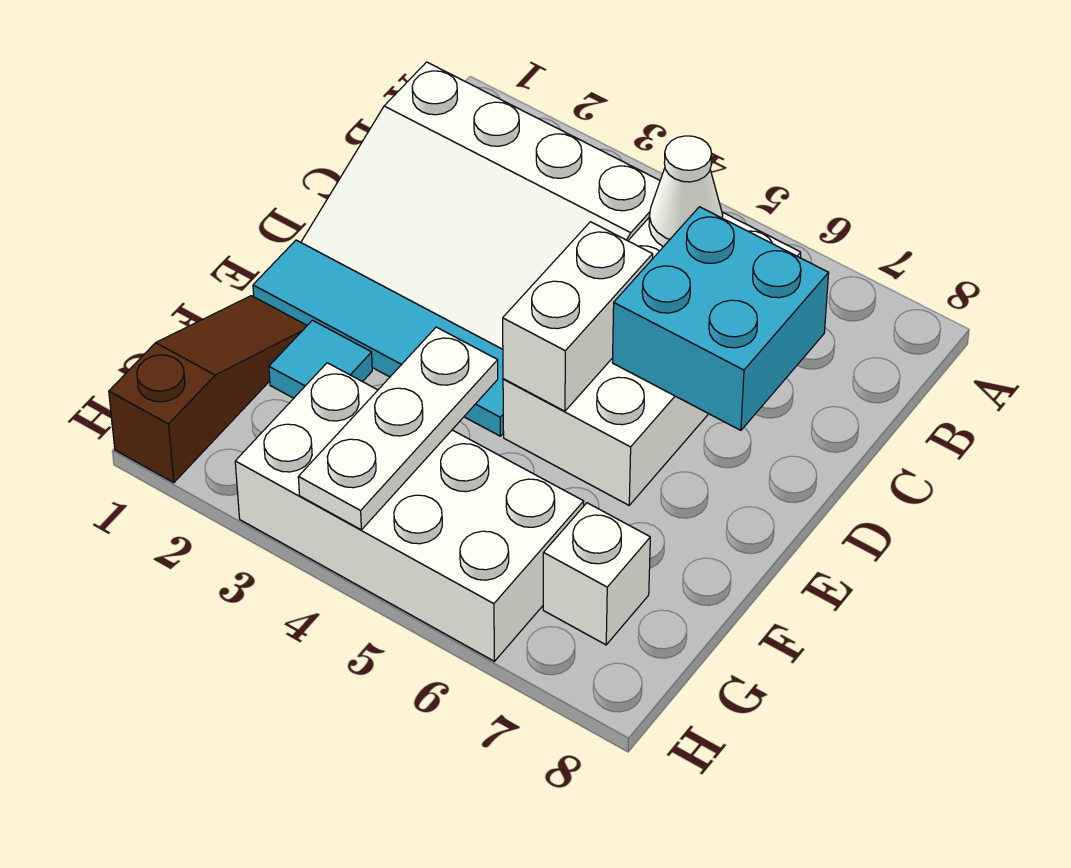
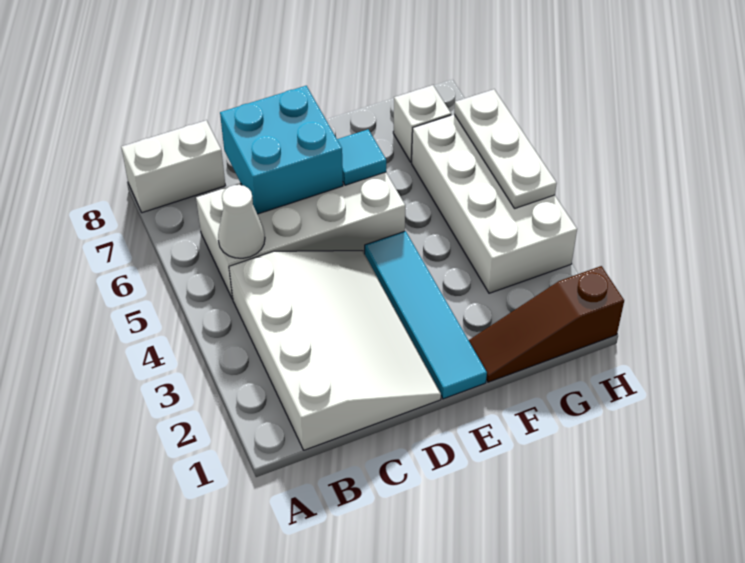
white 1x2 brick [503,222,653,411] -> white 1x2 brick moved to [121,120,226,213]
cyan 1x1 tile [269,320,372,398] -> cyan 1x1 tile moved to [337,130,386,185]
white 1x3 plate [298,327,498,530] -> white 1x3 plate turned to [454,89,557,208]

